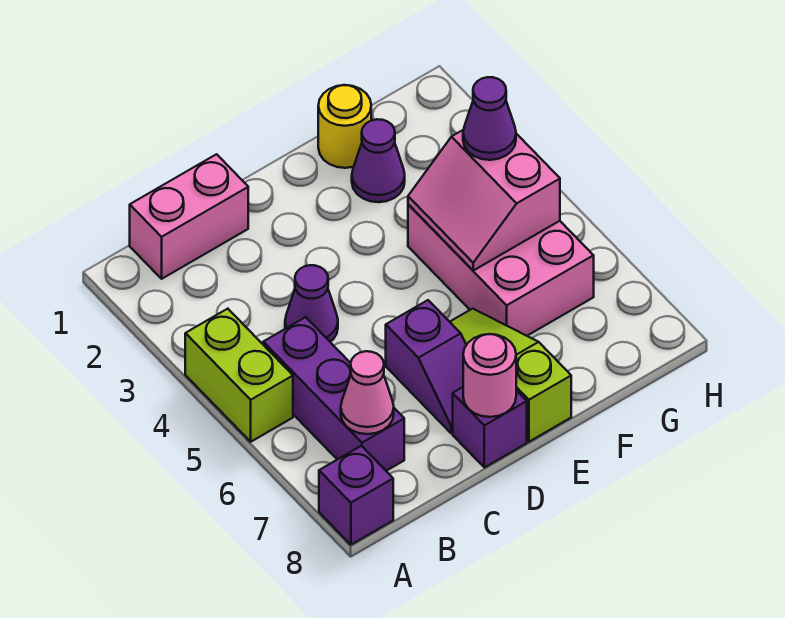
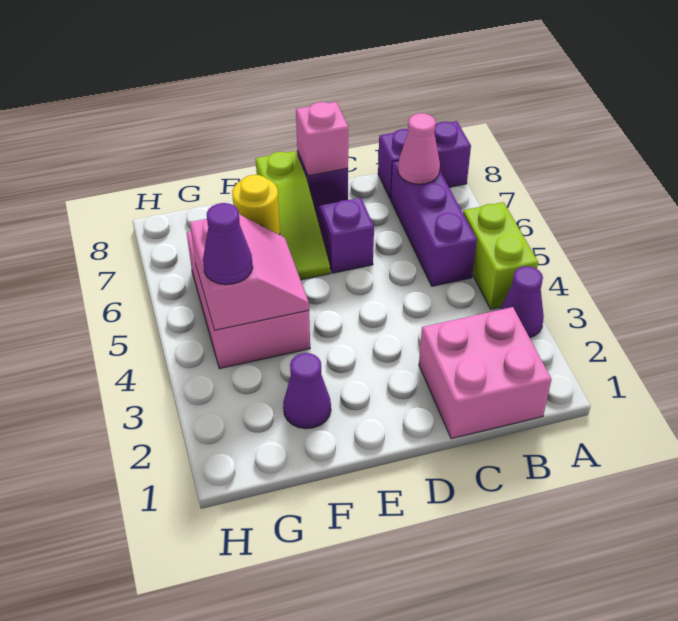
purple 1x1 brick [319,446,393,545] -> purple 1x2 brick [378,121,471,199]
pink 1x2 brick [130,154,248,279] -> pink 2x2 brick [419,307,552,439]
purple 1x1 cone [285,265,338,342] -> purple 1x1 cone moved to [500,266,544,338]
pink 1x1 round brick [463,334,516,417] -> pink 1x1 brick [296,102,348,176]
yellow 1x1 round brick [318,85,371,168] -> yellow 1x1 round brick moved to [232,175,280,235]

